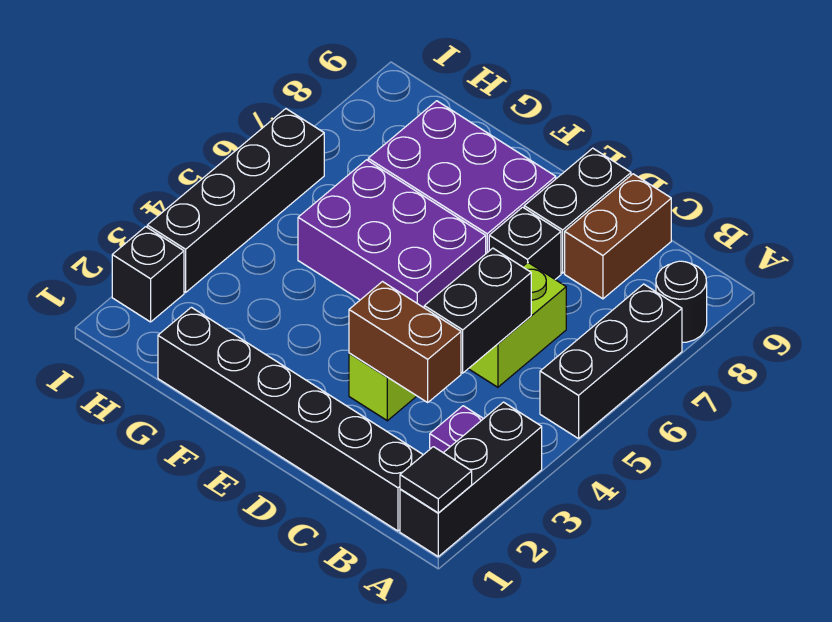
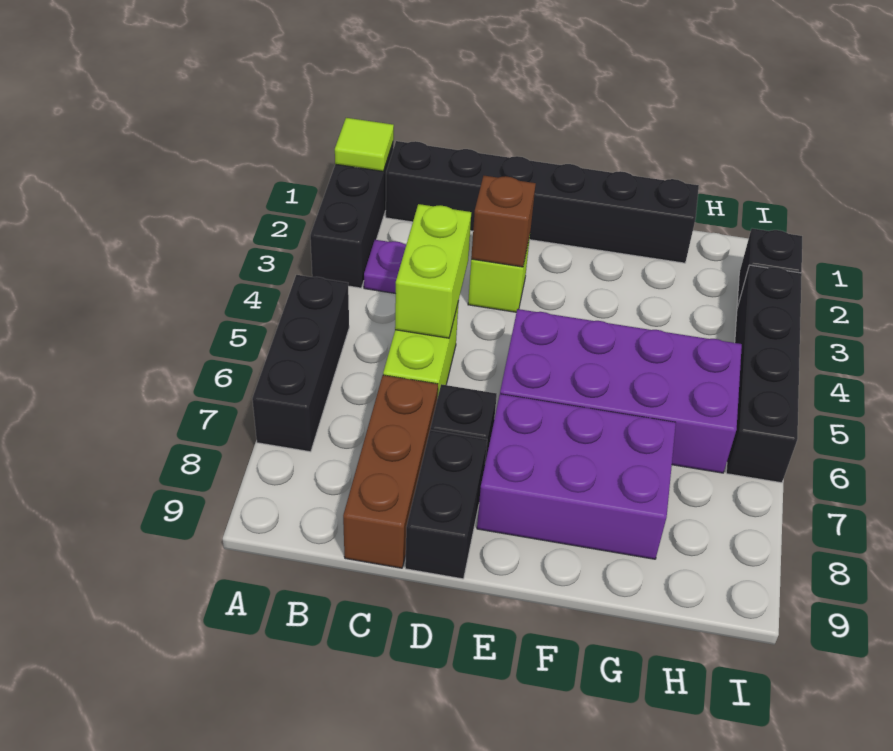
black 1x1 tile [400,447,472,513] -> lime 1x1 tile [335,118,394,171]
black 1x1 round brick [656,261,707,342] -> none
brown 1x2 brick [349,282,461,402] -> brown 1x1 brick [471,176,536,267]
black 1x2 brick [424,248,531,373] -> lime 1x2 brick [395,204,471,338]
brown 1x2 brick [565,174,671,299] -> brown 1x3 brick [343,375,438,568]
purple 2x3 brick [298,160,486,308] -> purple 2x4 brick [500,309,742,473]

